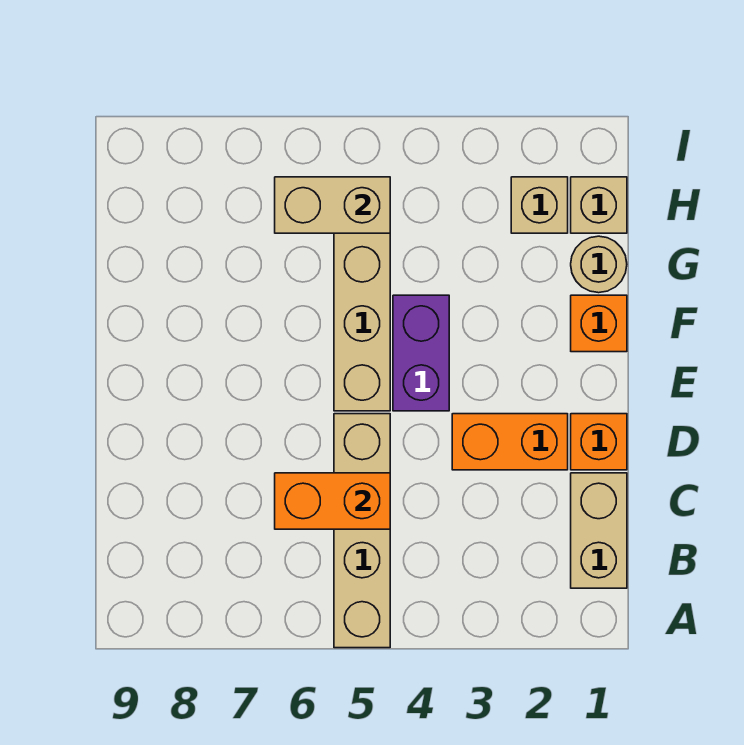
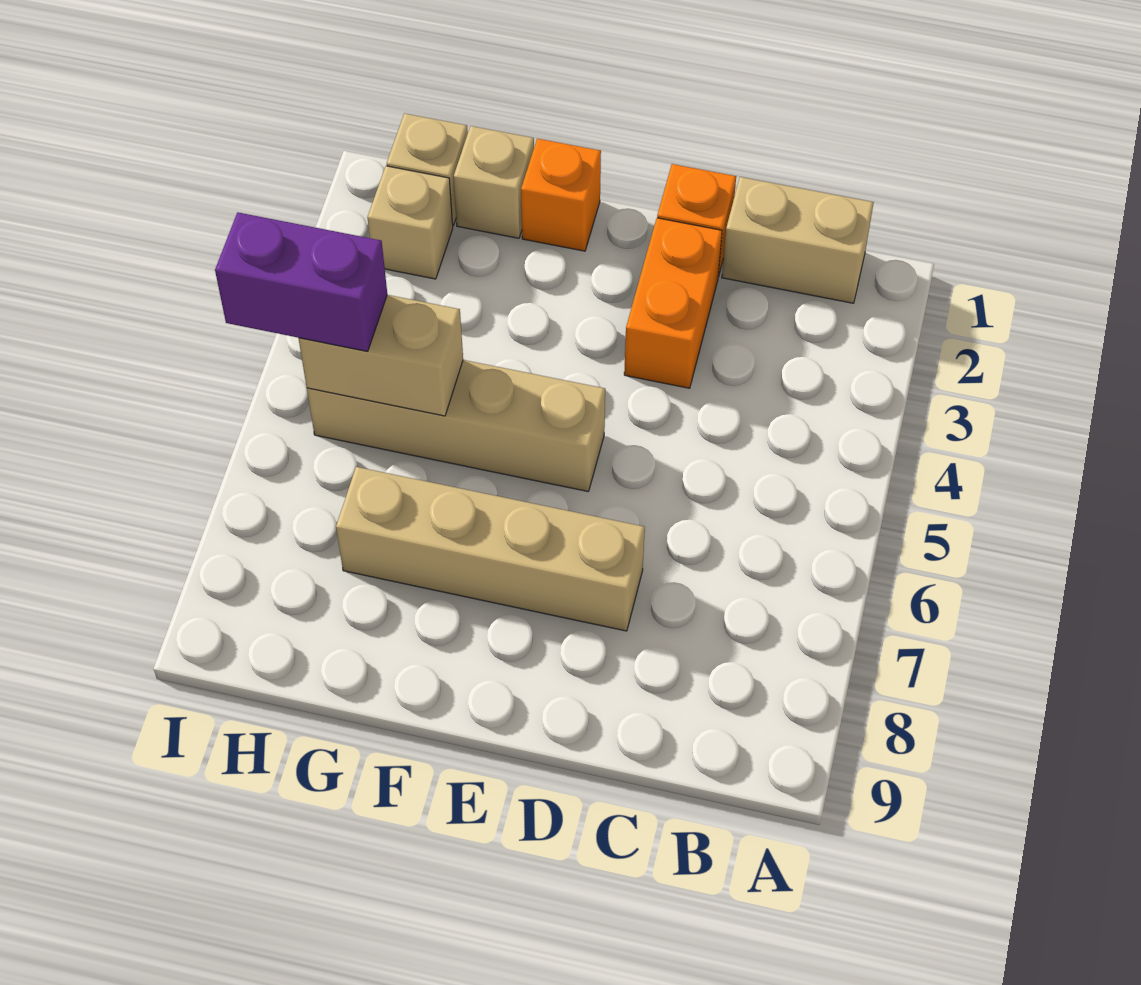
tan 1x4 brick [334,414,390,648] -> tan 1x4 brick moved to [336,467,645,631]
orange 1x2 brick [275,473,390,529] -> none
purple 1x2 brick [393,295,449,411] -> purple 1x2 brick moved to [215,212,387,351]
tan 1x1 round brick [571,236,627,293] -> tan 1x1 brick [454,126,534,238]
tan 1x2 brick [275,177,390,233] -> tan 1x2 brick turned to [298,295,463,416]

